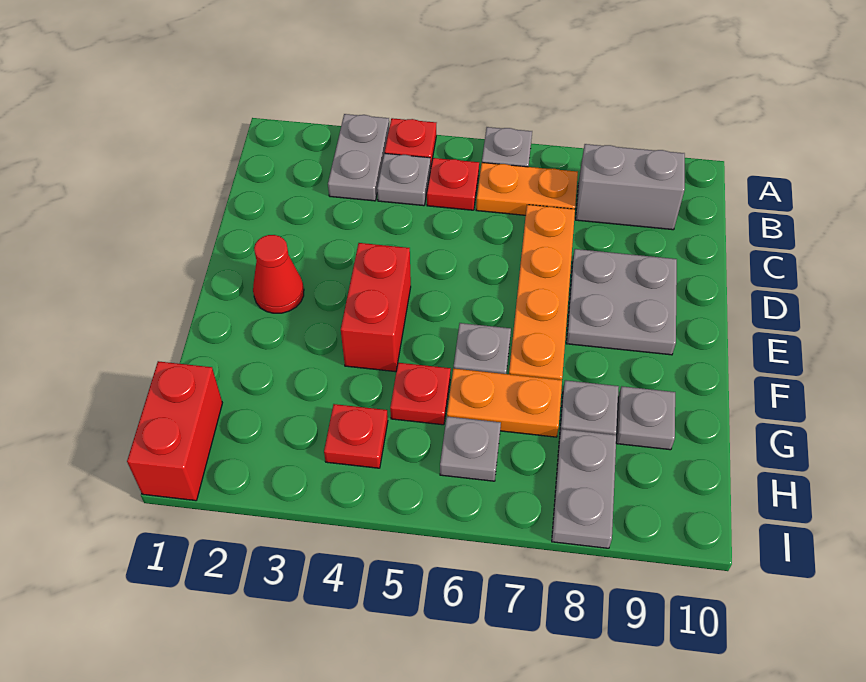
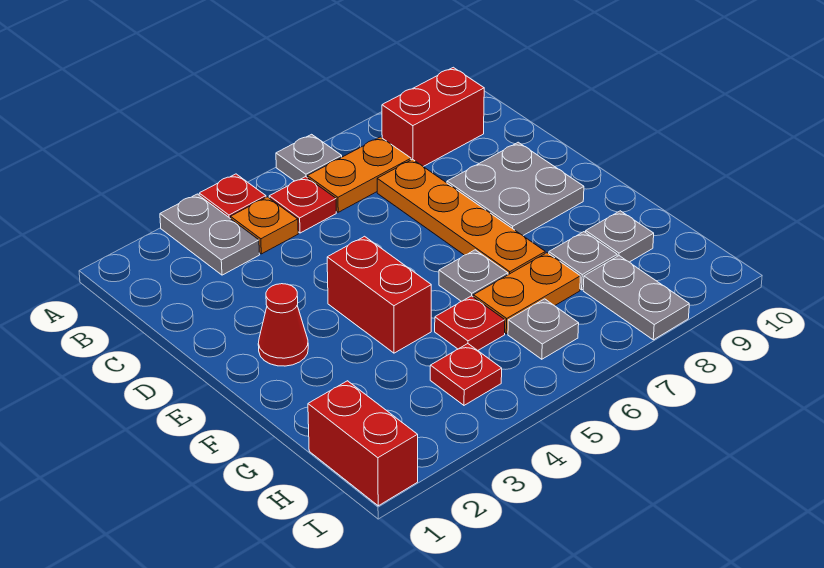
grey 1x1 plate [377,153,430,206] -> orange 1x1 plate [231,197,298,254]
grey 1x2 brick [576,144,685,230] -> red 1x2 brick [382,67,484,167]

